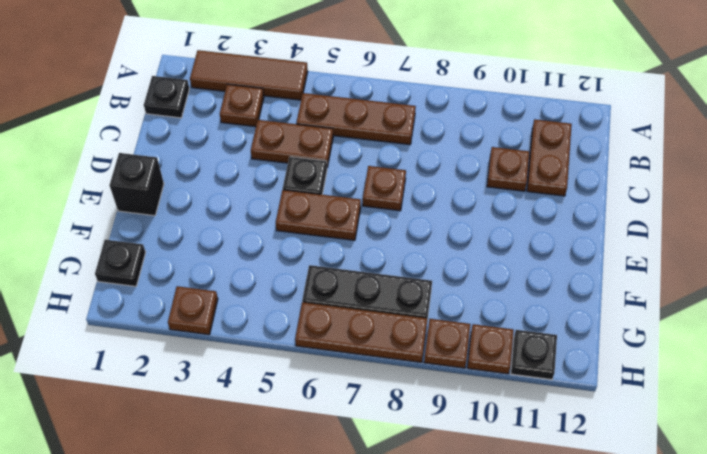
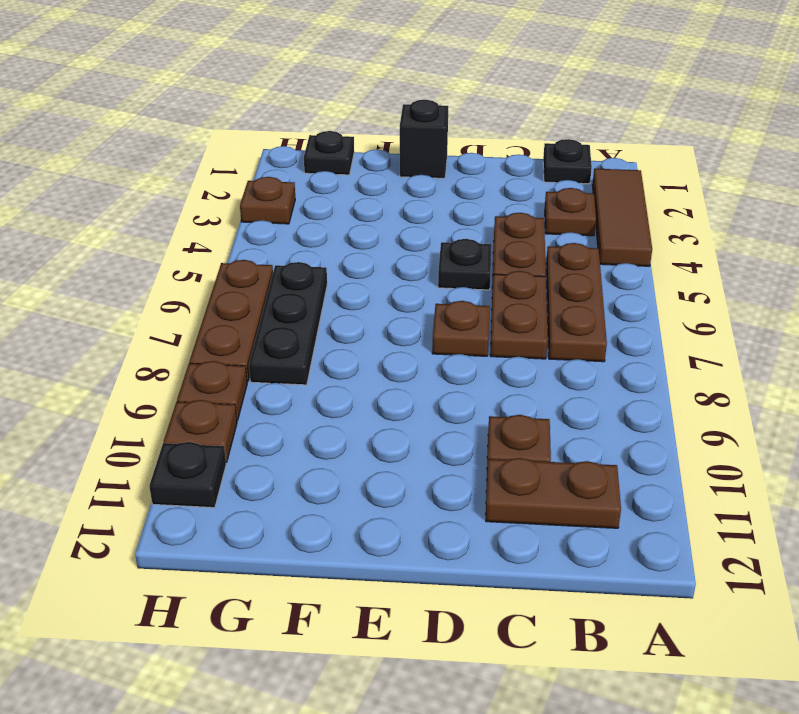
brown 1x2 plate [276,190,361,240] -> brown 1x2 plate moved to [490,271,548,359]

